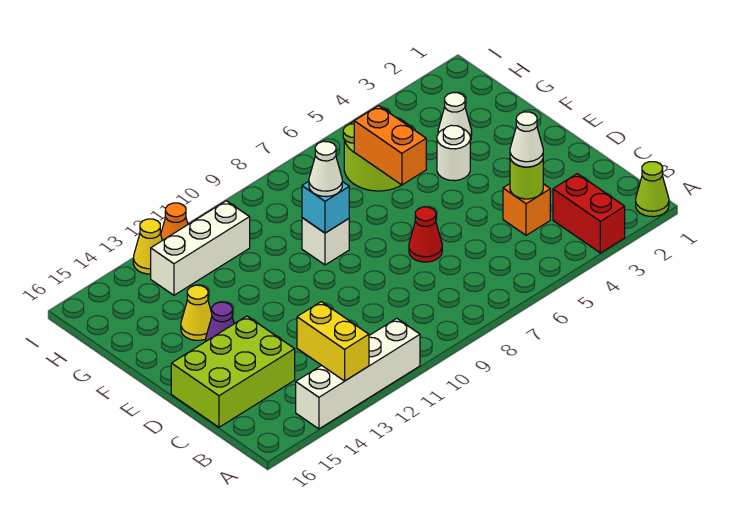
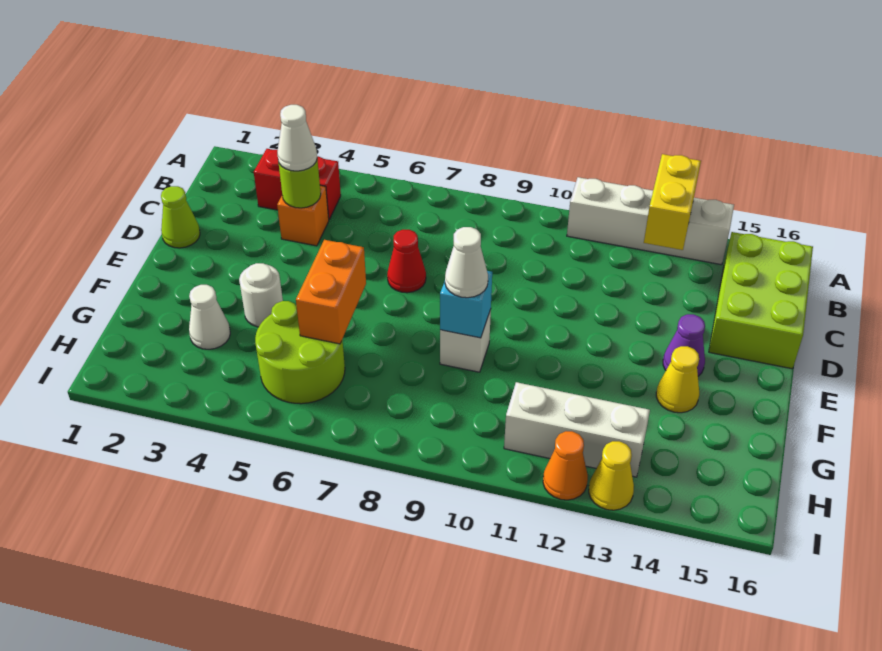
lime 1x1 cone [636,162,669,217] -> lime 1x1 cone moved to [161,186,200,248]
red 1x2 brick [553,174,625,253] -> red 1x2 brick turned to [254,149,341,219]
lime 2x3 brick [171,316,295,427] -> lime 2x3 brick turned to [709,232,813,369]

